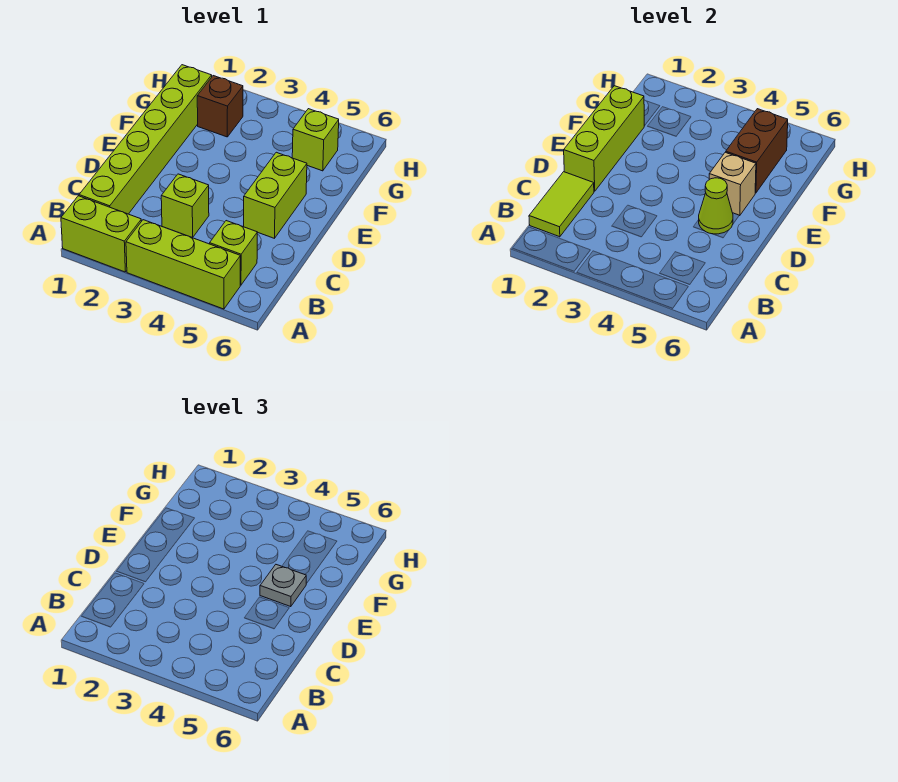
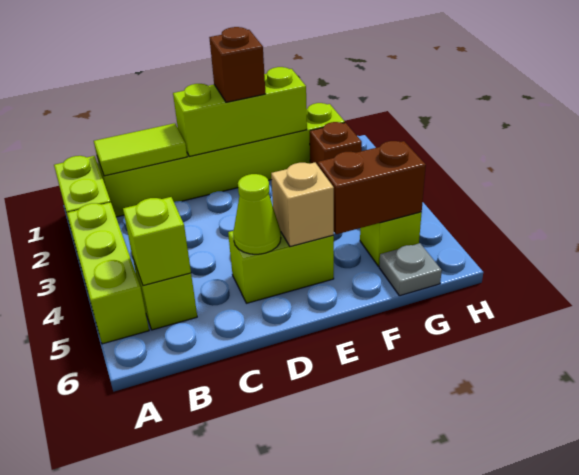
lime 1x1 brick [161,174,209,238] -> lime 1x1 brick moved to [123,197,191,286]
none -> brown 1x1 brick [209,27,266,102]
grey 1x1 plate [260,565,306,607] -> grey 1x1 plate moved to [379,243,442,296]

